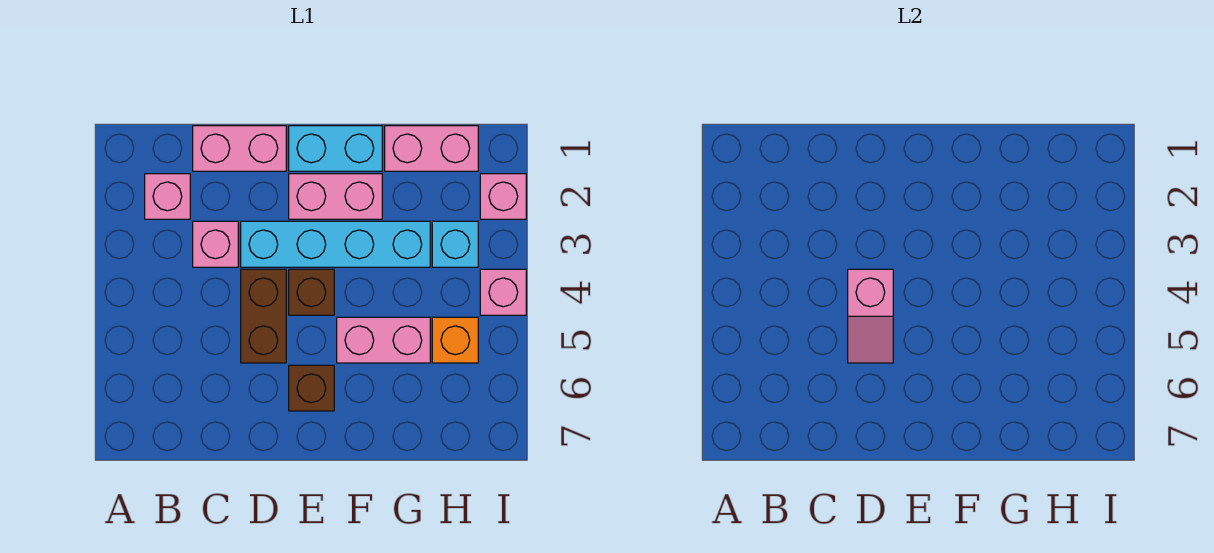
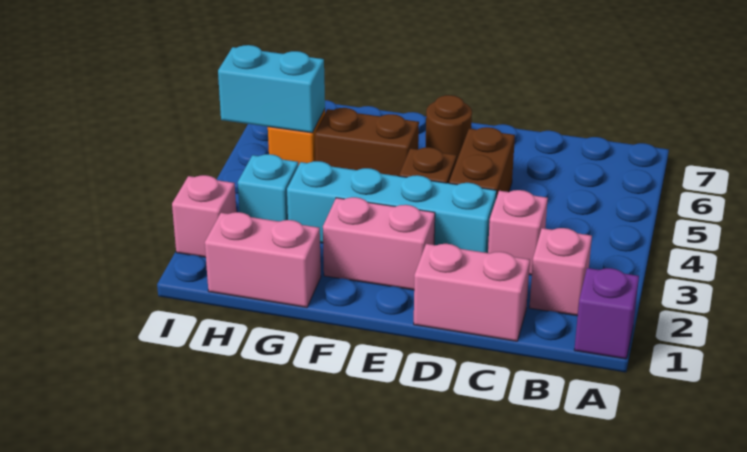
none -> purple 1x1 brick [574,268,639,359]
pink 1x2 slope [848,269,893,363] -> none
cyan 1x2 brick [289,126,382,171] -> cyan 1x2 brick moved to [218,45,325,133]
brown 1x1 brick [289,365,334,411] -> brown 1x1 round brick [426,95,472,162]
pink 1x2 brick [337,317,430,363] -> brown 1x2 brick [315,108,419,176]
pink 1x1 brick [480,269,526,315] -> none

